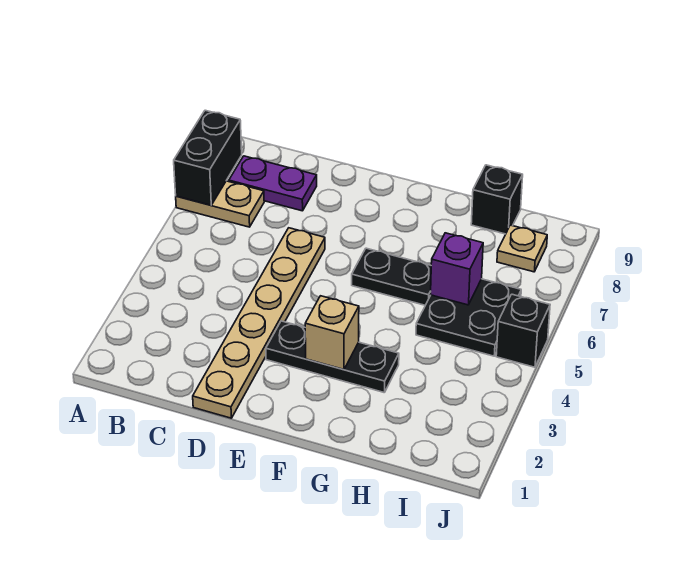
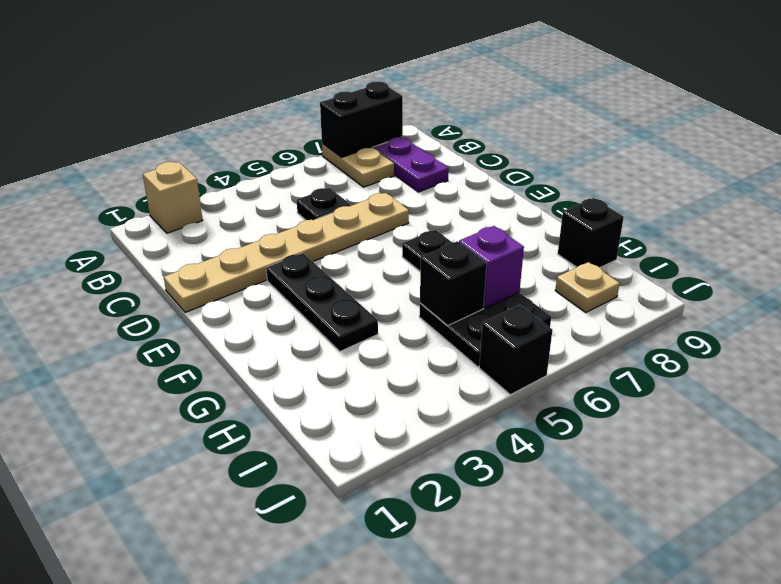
none -> black 1x1 plate [297,188,351,220]
tan 1x1 brick [305,296,359,370] -> tan 1x1 brick moved to [143,162,203,233]
none -> black 1x1 brick [420,241,487,325]

